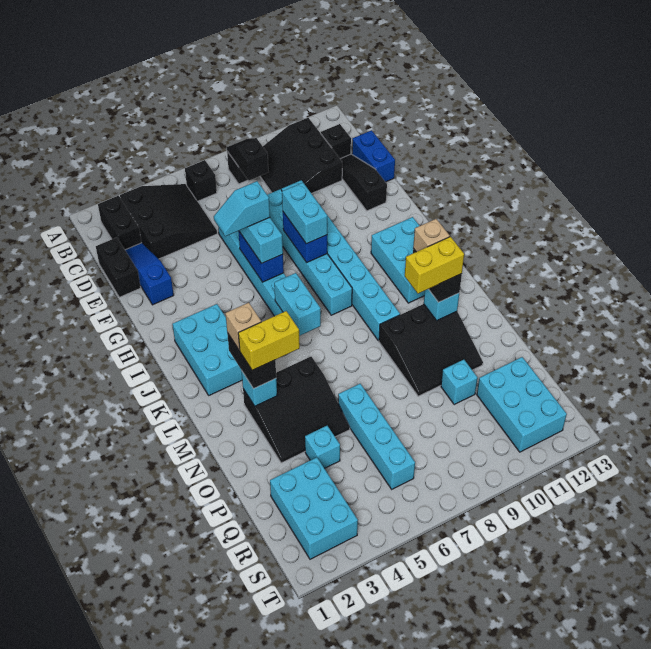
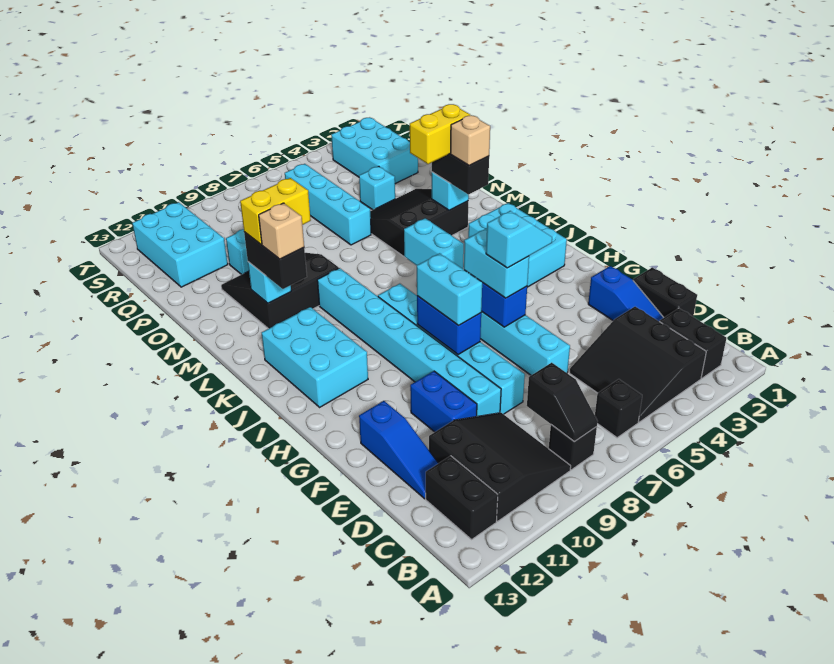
black 1x1 brick [321,124,351,159] -> black 1x2 brick [426,456,498,539]
black 1x3 slope [341,154,387,211] -> blue 1x3 slope [359,401,438,499]
blue 1x2 brick [352,130,395,182] -> blue 1x2 brick moved to [410,371,477,432]

